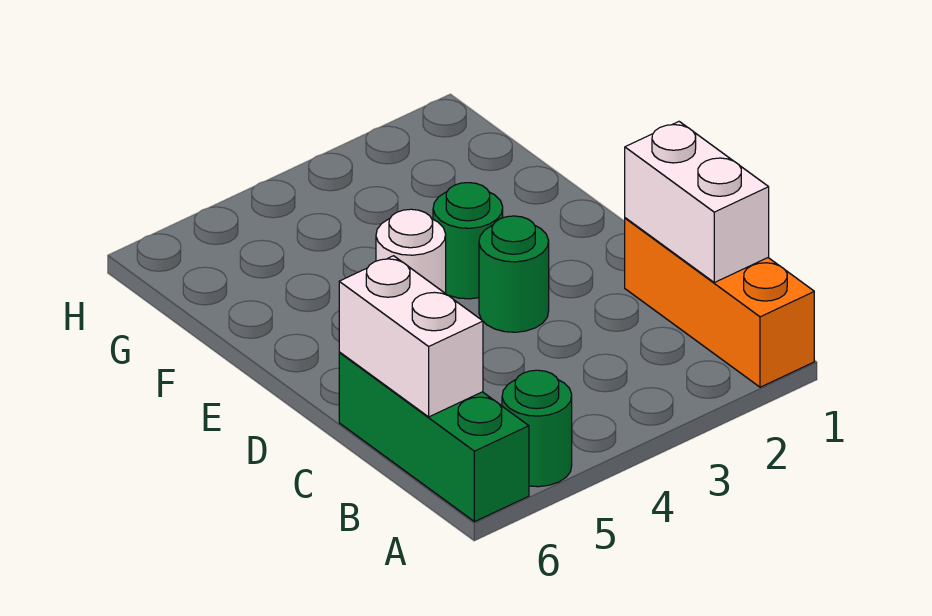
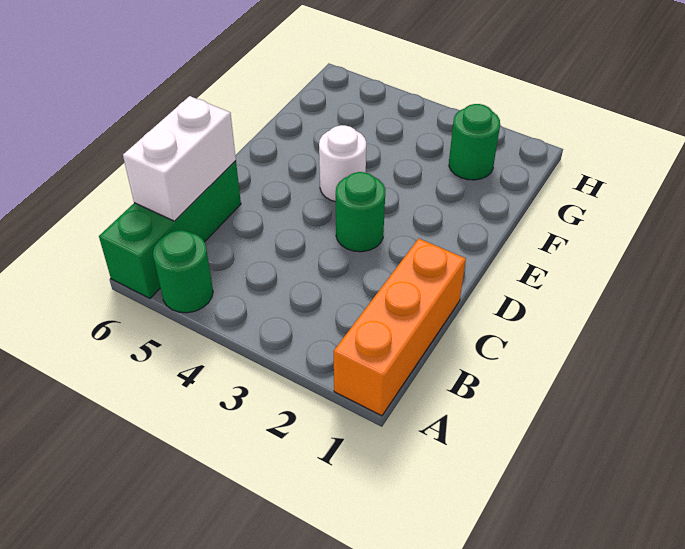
white 1x2 brick [625,122,769,282] -> none
green 1x1 round brick [433,183,503,299] -> green 1x1 round brick moved to [449,104,500,180]

